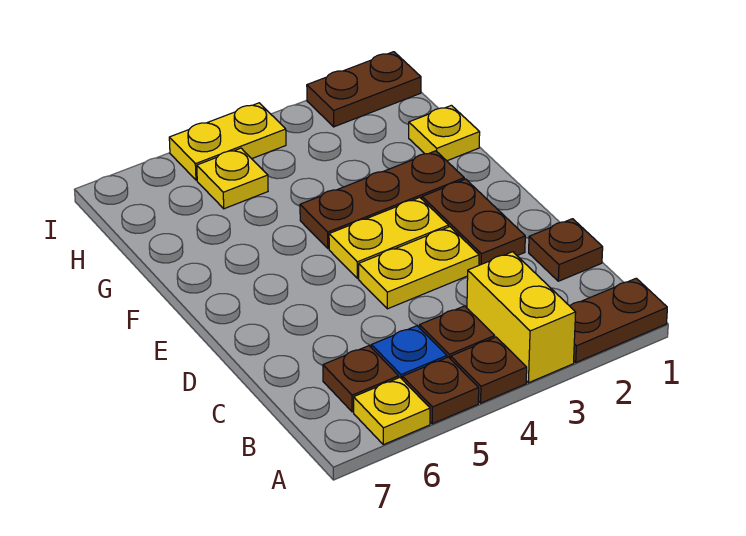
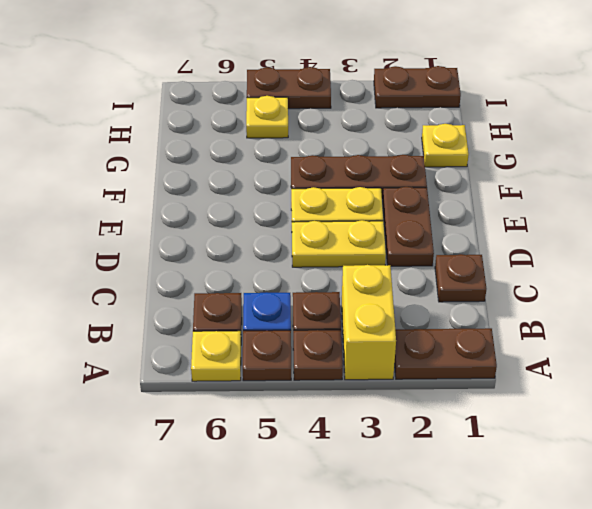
yellow 1x2 plate [169,103,286,180] -> brown 1x2 plate [247,67,331,109]

